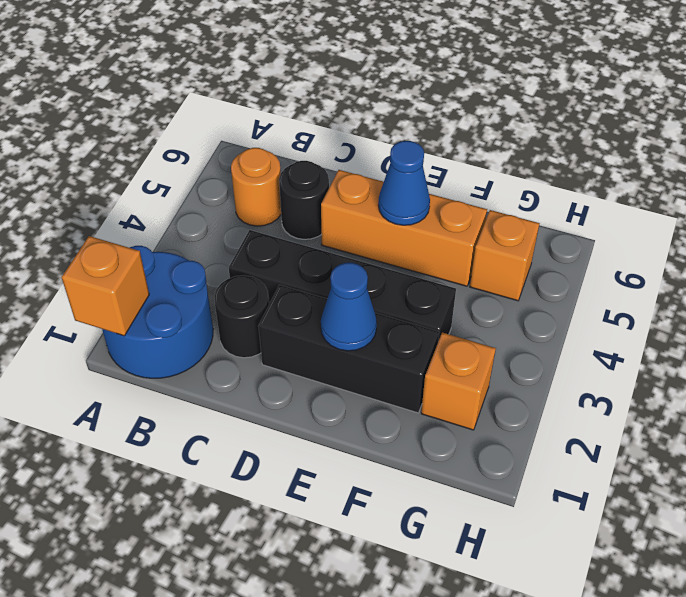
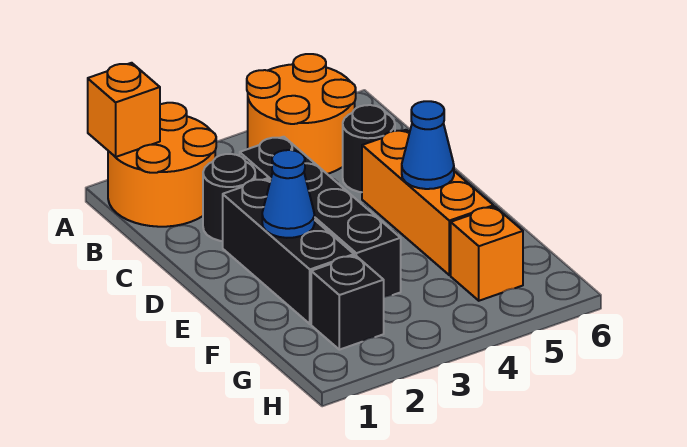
blue 2x2 round brick [102,246,213,378] -> orange 2x2 round brick [108,103,216,227]
orange 1x1 round brick [231,148,281,226] -> orange 2x2 round brick [247,54,356,174]
orange 1x1 brick [421,332,496,430] -> black 1x1 brick [311,255,384,350]

